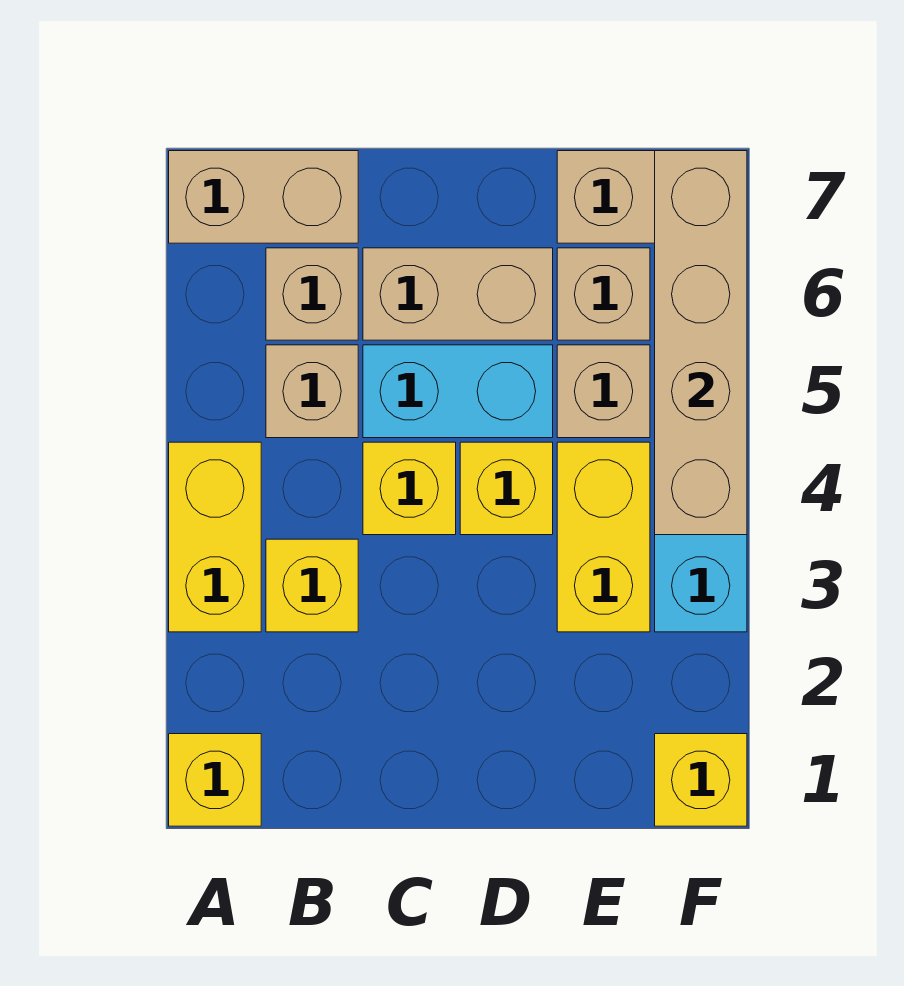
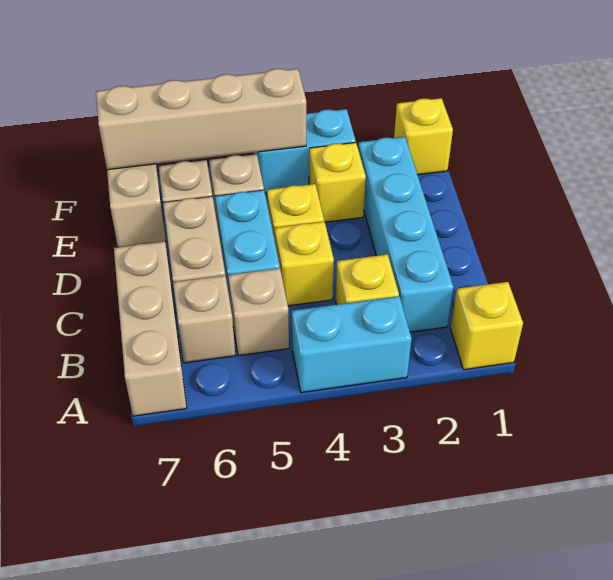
yellow 1x2 brick [169,442,261,632] -> cyan 1x2 brick [292,296,412,393]
tan 1x2 brick [169,151,358,243] -> tan 1x3 brick [114,241,187,416]
none -> cyan 1x4 brick [358,137,454,332]
yellow 1x2 brick [557,442,650,632] -> yellow 1x1 brick [309,143,366,222]

